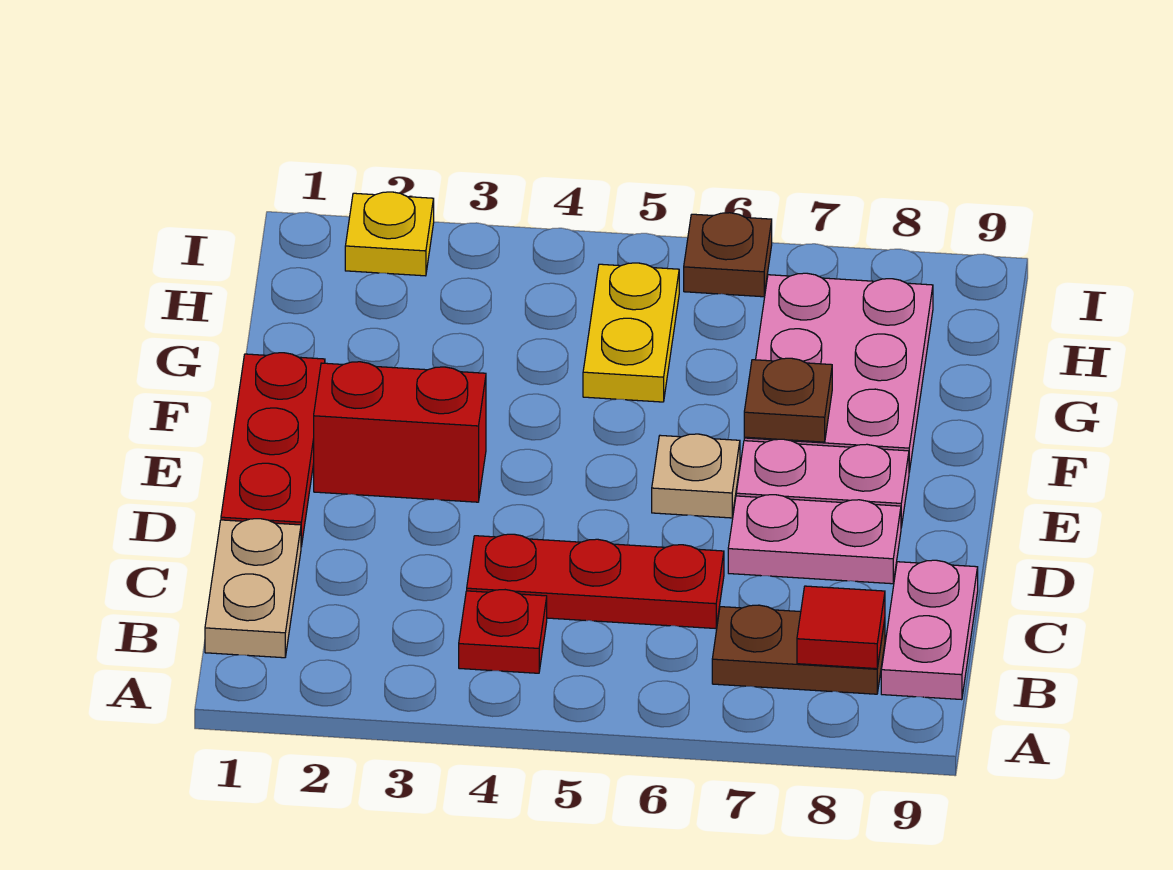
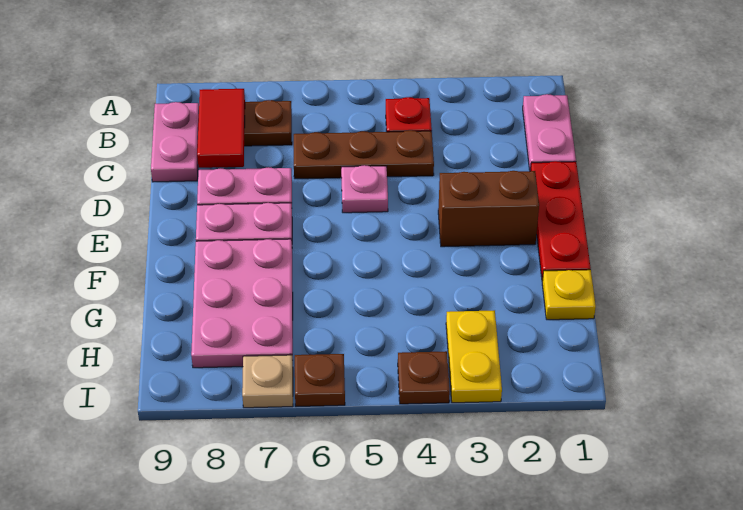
tan 1x2 plate [205,519,301,658] -> pink 1x2 plate [523,94,576,170]
red 1x1 tile [797,586,885,669] -> red 1x2 tile [197,89,245,168]
red 1x3 plate [467,534,724,629] -> brown 1x3 plate [294,130,434,179]
none -> pink 1x1 plate [341,165,388,213]
red 1x2 brick [314,362,486,502] -> brown 1x2 brick [438,171,539,247]
tan 1x1 plate [652,434,740,518] -> tan 1x1 plate moved to [242,355,293,408]
brown 1x1 plate [744,358,832,442] -> brown 1x1 plate moved to [398,351,450,404]
yellow 1x2 plate [583,263,679,402] -> yellow 1x2 plate moved to [446,310,502,403]
yellow 1x1 plate [345,192,434,276] -> yellow 1x1 plate moved to [542,270,596,320]

